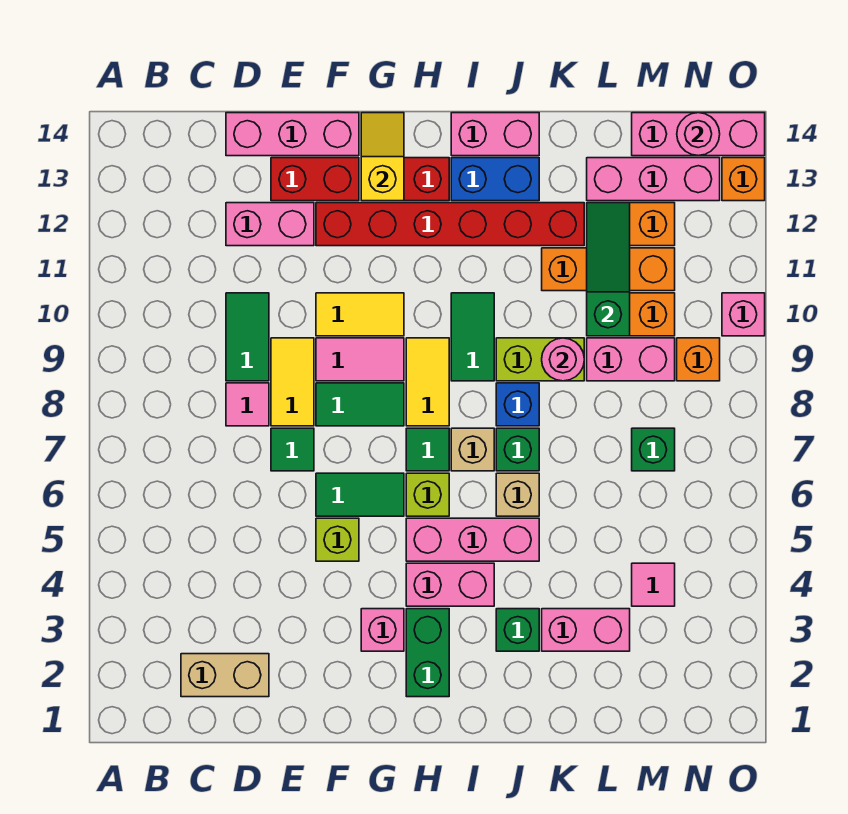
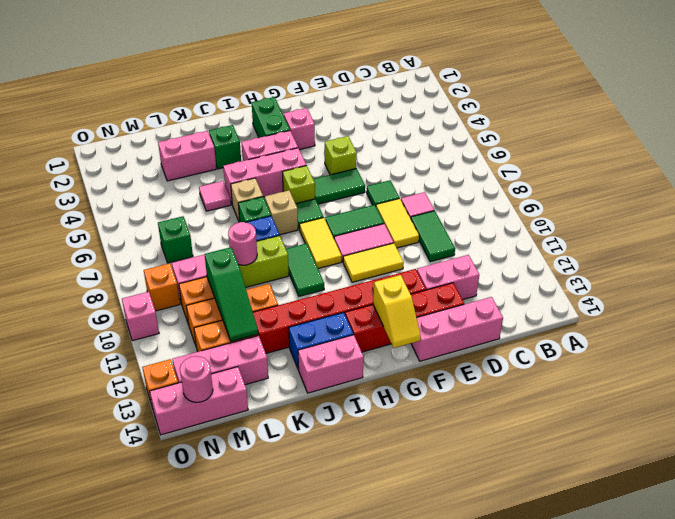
tan 1x2 brick [181,654,269,697] -> none
pink 1x1 tile [632,563,675,606] -> pink 1x1 tile moved to [199,181,231,211]

